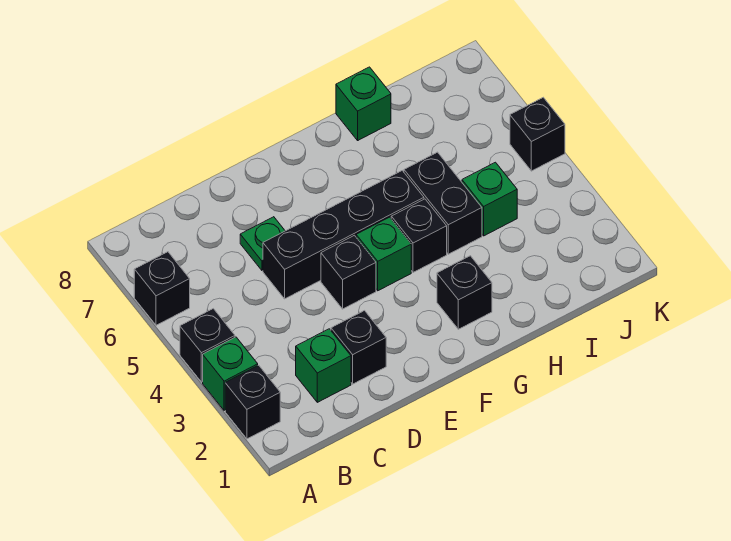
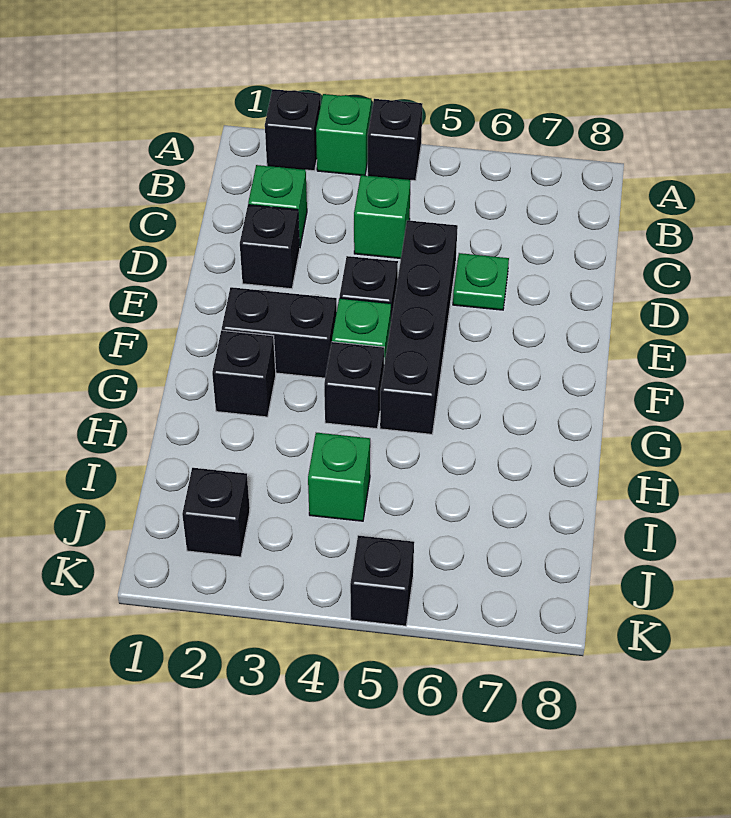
black 1x1 brick [134,252,190,325] -> black 1x1 brick moved to [182,468,250,557]
black 1x2 brick [404,152,482,254] -> black 1x2 brick moved to [222,287,337,378]
green 1x1 brick [336,67,391,140] -> green 1x1 brick moved to [354,175,411,258]

